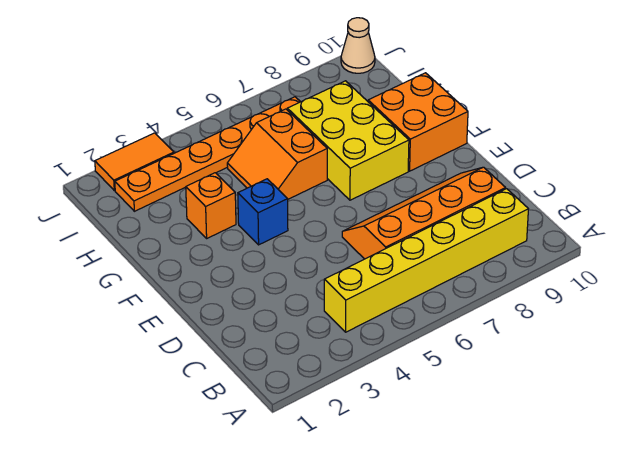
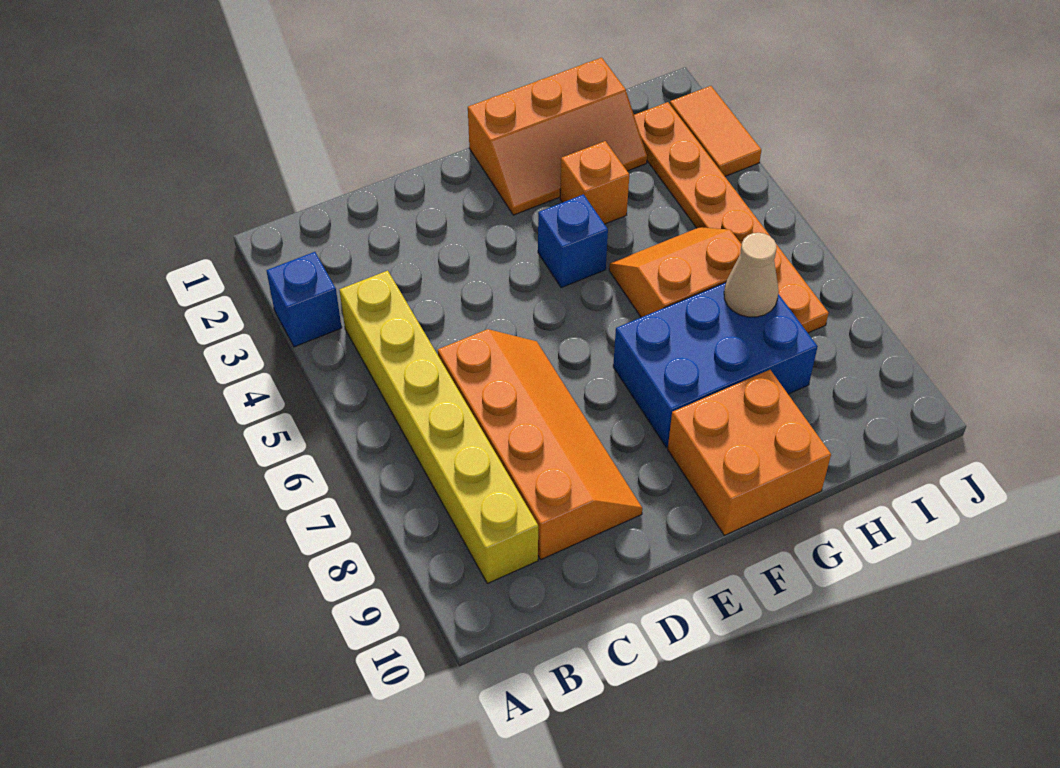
none -> blue 1x1 brick [266,252,342,347]
none -> orange 2x3 slope [468,58,647,215]
yellow 2x3 brick [287,81,409,200] -> blue 2x3 brick [613,283,818,447]
tan 1x1 cone [341,18,375,73] -> tan 1x1 cone moved to [724,233,779,317]

